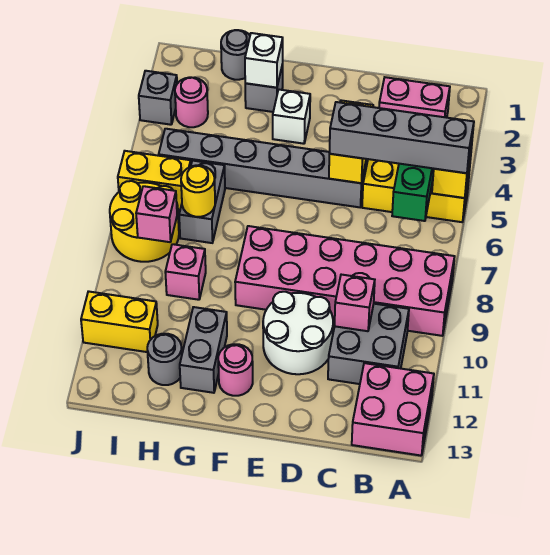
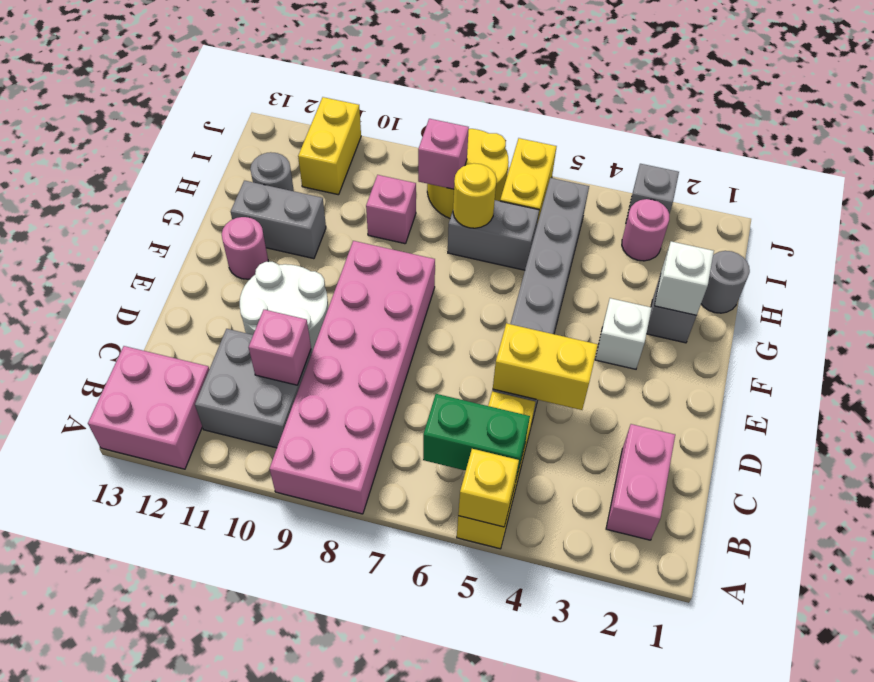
grey 1x4 brick [329,102,474,173] -> none

